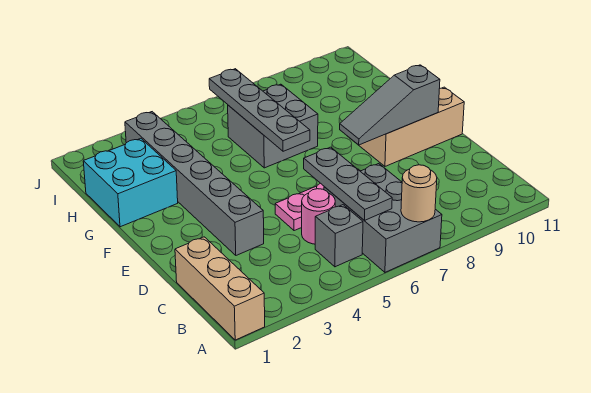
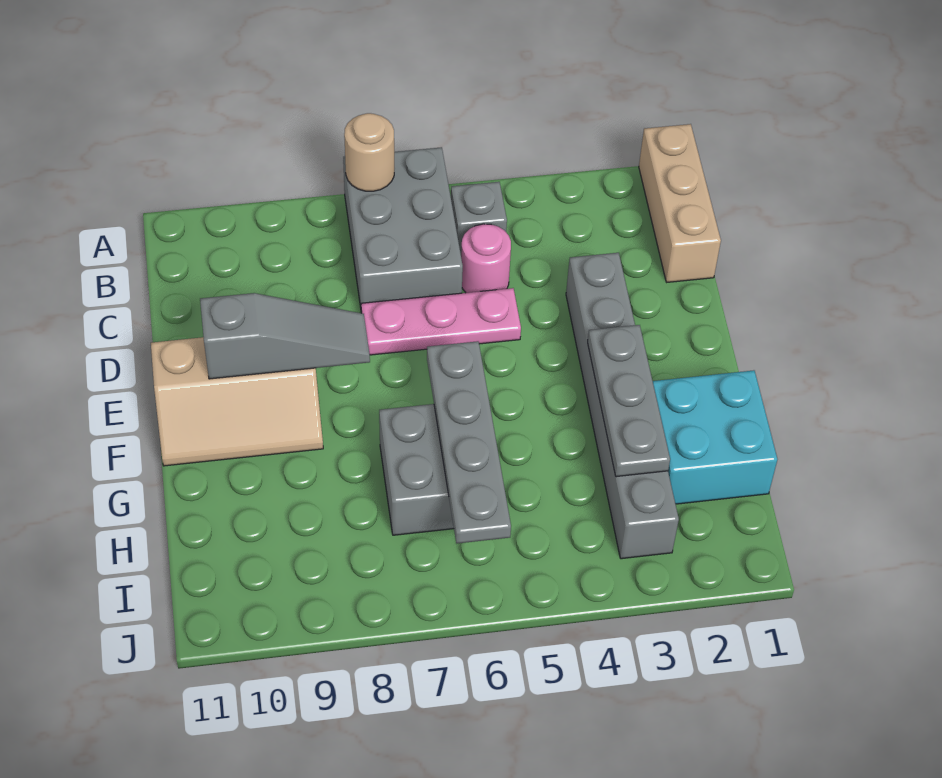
grey 1x3 plate [304,147,392,220] -> grey 1x3 plate moved to [588,325,670,477]

